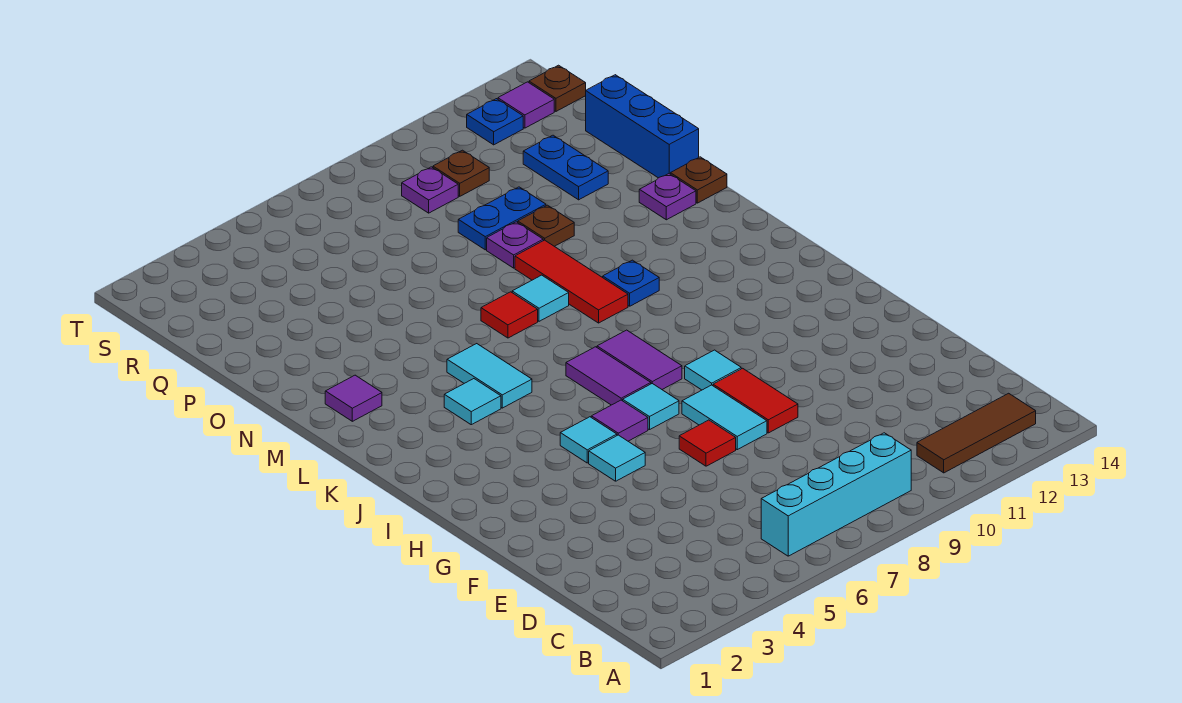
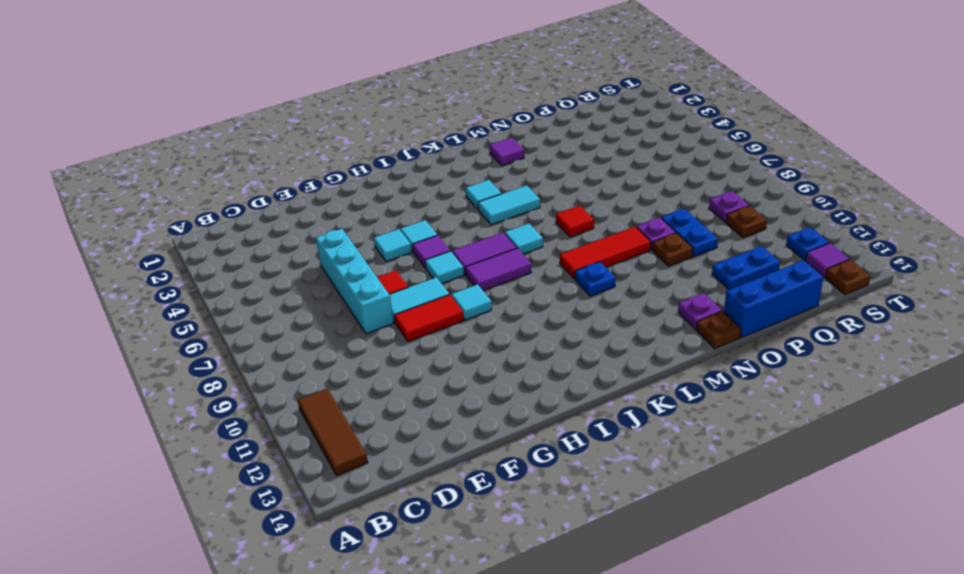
cyan 1x4 brick [761,433,911,556] -> cyan 1x4 brick moved to [316,229,393,334]
cyan 1x1 tile [512,275,569,321] -> cyan 1x1 tile moved to [505,223,543,254]

